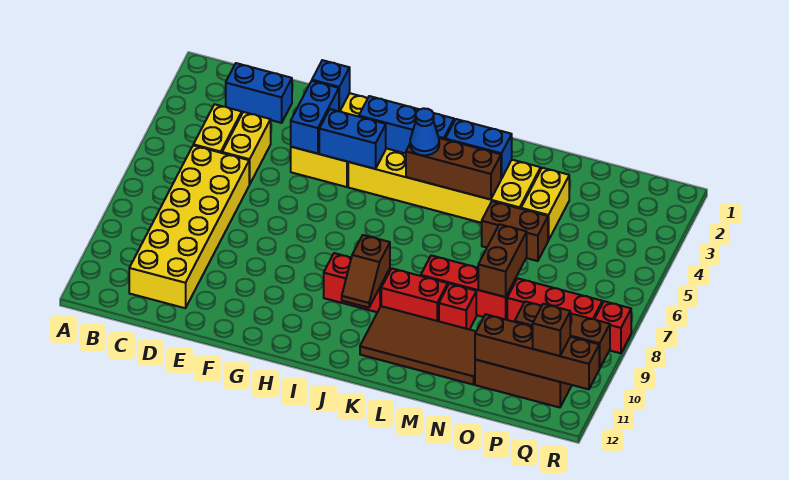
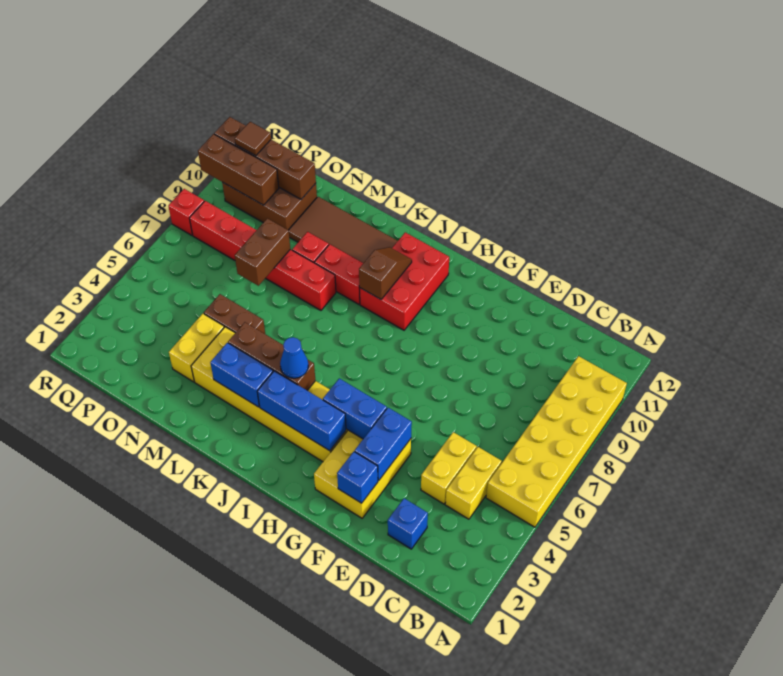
blue 1x2 brick [226,63,292,123] -> blue 1x1 brick [388,498,428,549]
yellow 2x6 brick [129,146,250,308] -> yellow 2x6 brick moved to [486,356,627,527]
red 1x2 brick [324,253,390,312] -> red 2x3 brick [360,232,449,330]
brown 1x1 brick [533,304,570,356] -> brown 1x1 tile [235,122,271,156]

